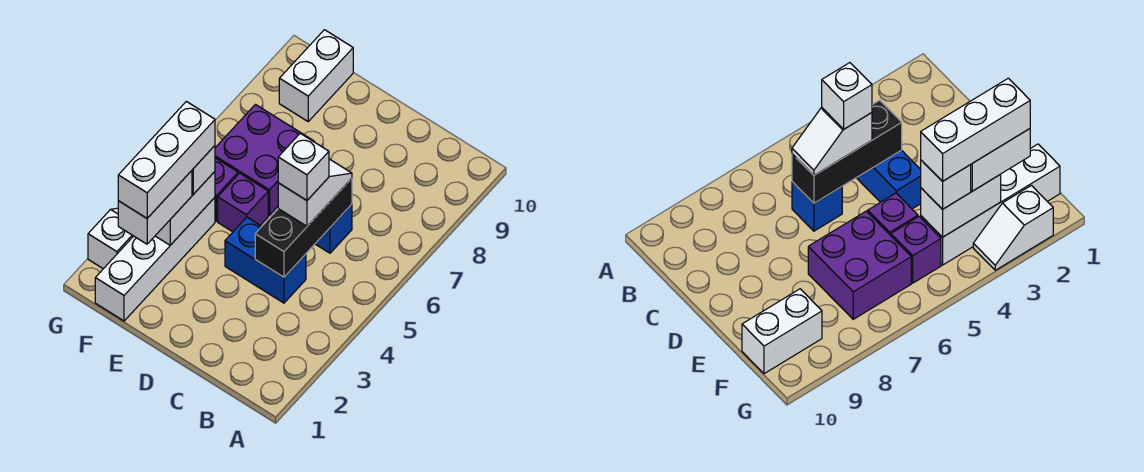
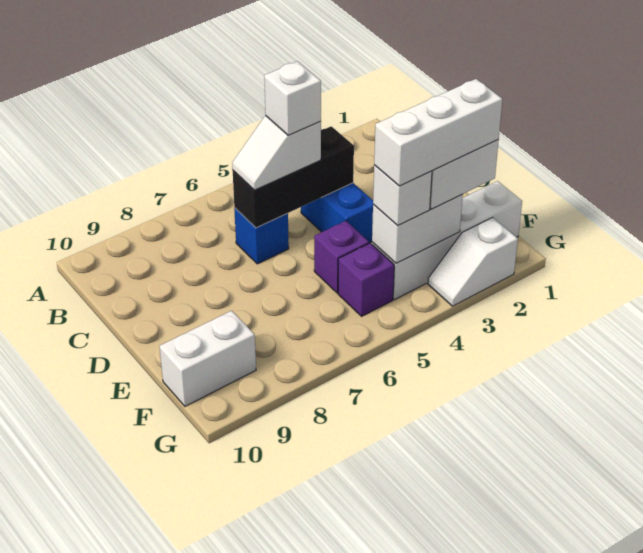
purple 2x2 brick [215,105,314,215] -> none

